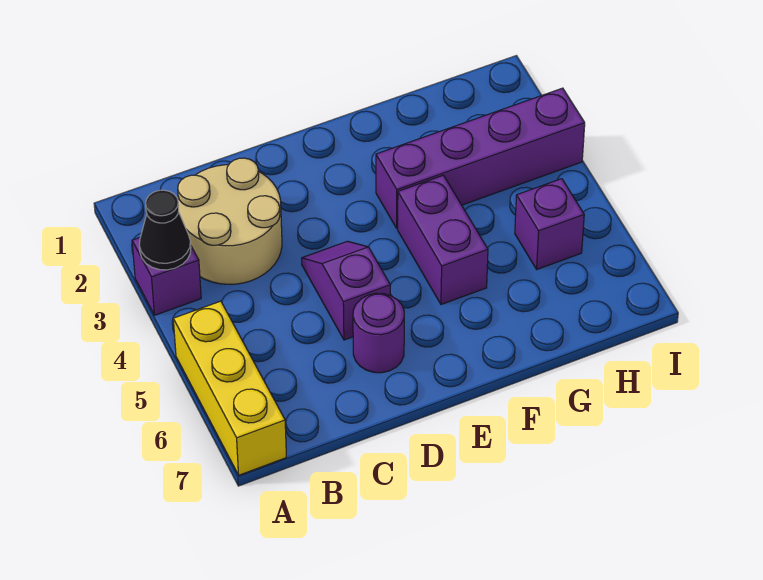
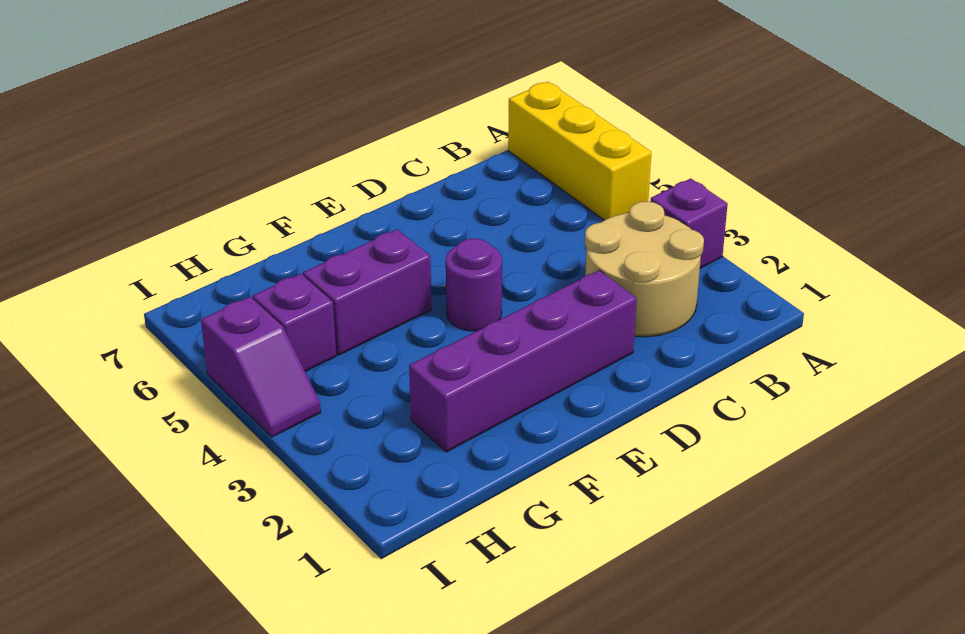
black 1x1 cone [139,190,191,270] -> none
purple 1x2 slope [302,241,390,340] -> purple 1x2 slope moved to [201,297,321,437]
purple 1x1 round brick [353,293,404,373] -> purple 1x1 round brick moved to [446,238,502,331]
purple 1x4 brick [376,88,585,228] -> purple 1x4 brick moved to [409,270,637,452]
purple 1x2 brick [398,175,488,304] -> purple 1x2 brick turned to [303,229,432,355]

